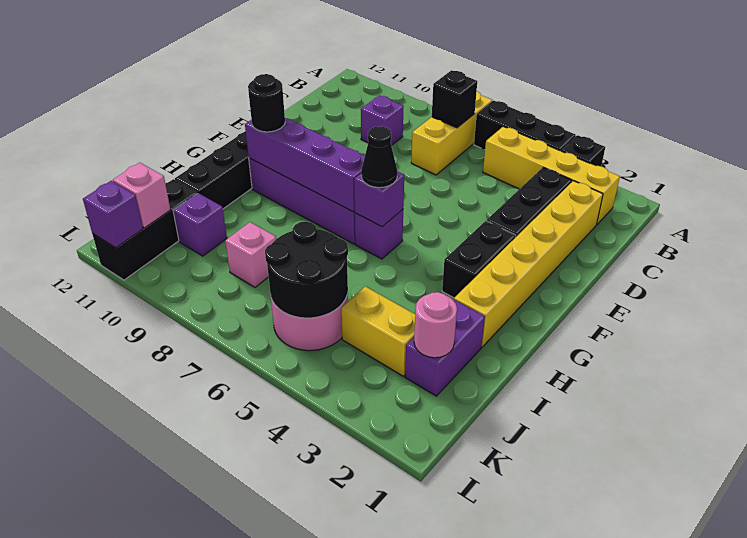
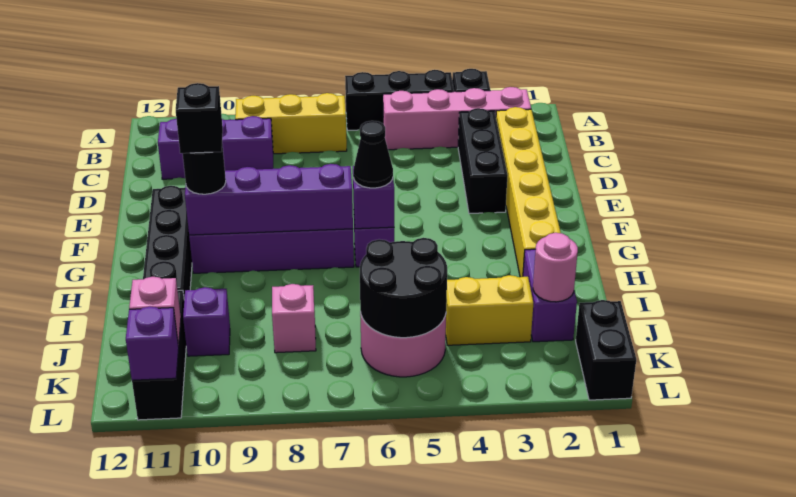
yellow 1x3 brick [411,92,492,175] -> yellow 1x3 brick turned to [235,93,347,154]
yellow 1x4 brick [483,126,620,224] -> pink 1x4 brick [383,87,531,150]
black 1x1 brick [432,70,477,128] -> black 1x1 brick moved to [176,83,223,153]
purple 1x1 brick [361,95,404,145] -> purple 1x3 brick [158,116,273,179]
black 1x2 brick [442,221,516,298] -> black 1x2 brick moved to [576,300,636,400]

